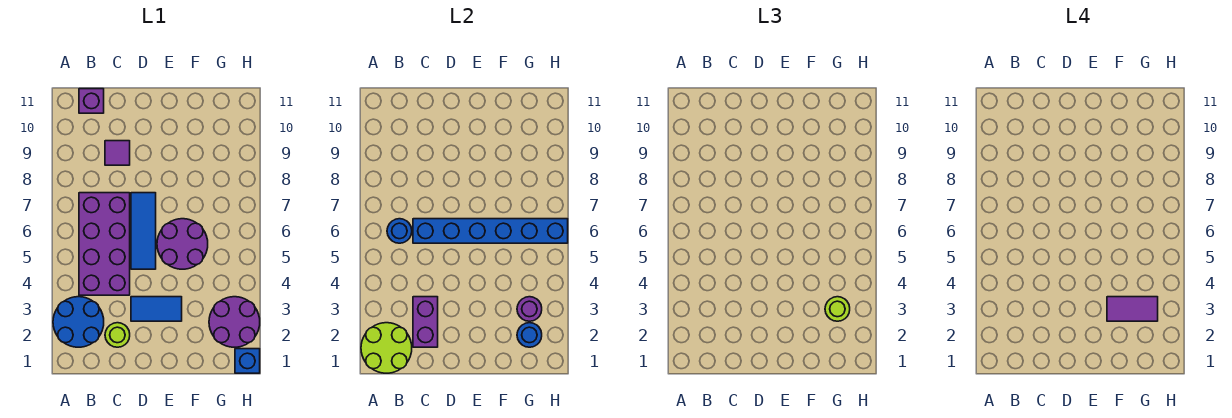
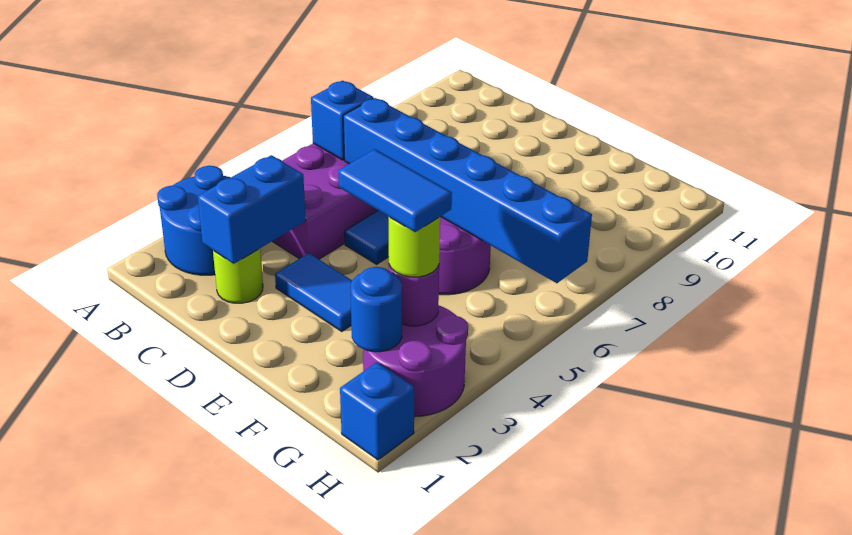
lime 2x2 round brick [361,323,412,373] -> none
blue 1x1 round brick [387,219,412,243] -> blue 1x1 brick [311,81,373,160]
purple 1x1 brick [79,89,104,113] -> none
purple 1x2 brick [413,297,438,347] -> blue 1x2 brick [198,155,306,264]
purple 1x1 tile [105,141,130,165] -> none
purple 1x2 tile [1107,297,1158,321] -> blue 1x2 tile [338,149,452,232]

